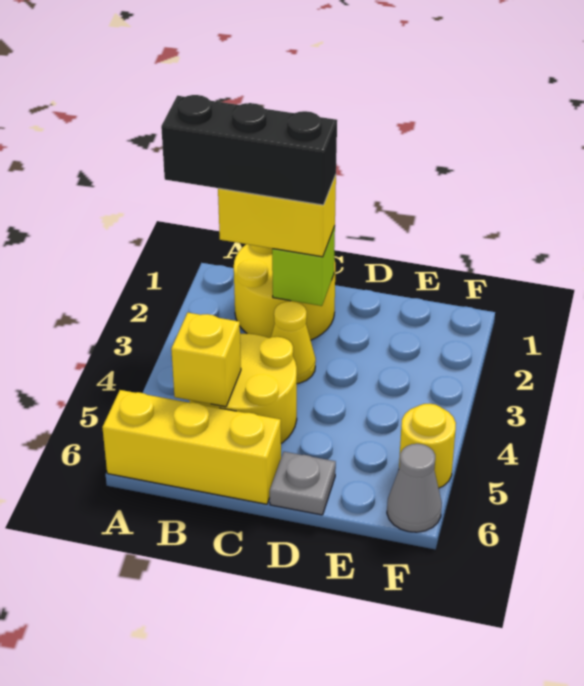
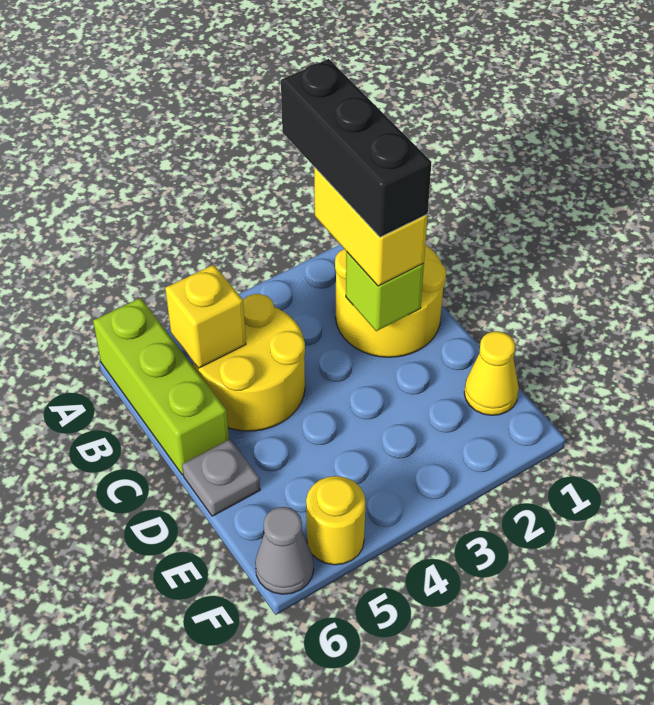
yellow 1x3 brick [102,390,281,504] -> lime 1x3 brick [93,298,229,475]
yellow 1x1 cone [271,301,316,384] -> yellow 1x1 cone moved to [464,331,519,415]

